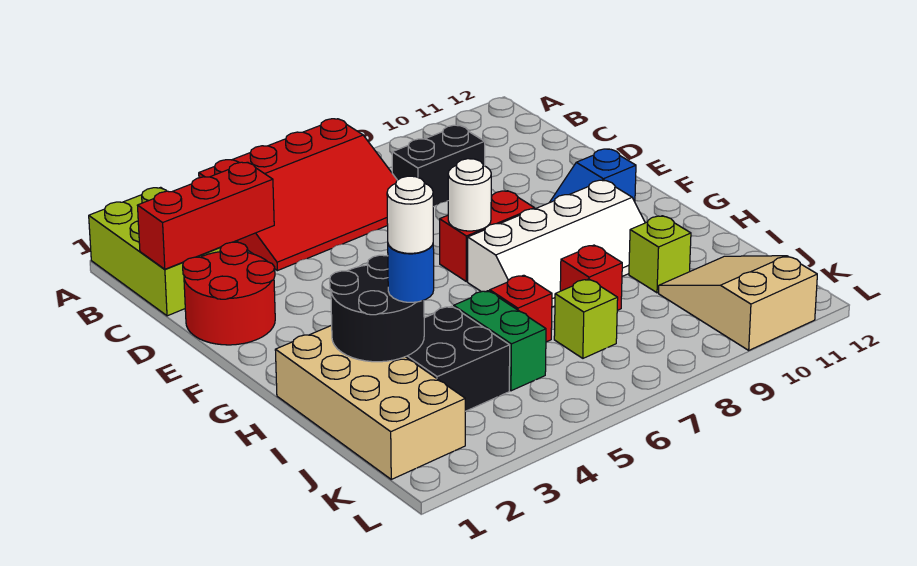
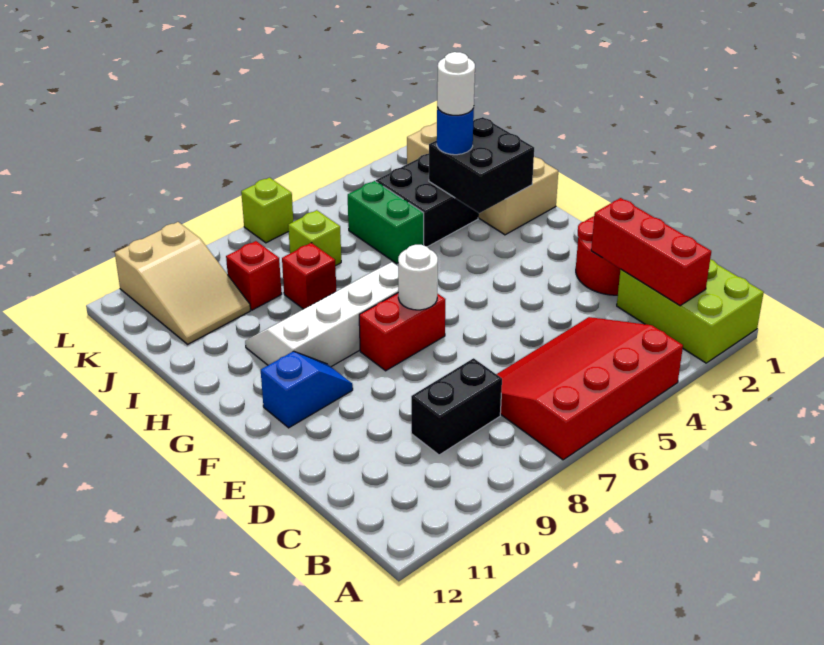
red 1x3 brick [137,162,274,269] -> red 1x3 brick turned to [591,198,711,306]
black 2x2 round brick [330,255,424,362] -> black 2x2 brick [429,117,534,213]
red 1x1 brick [490,275,552,342] -> red 1x1 brick moved to [226,241,282,310]
lime 1x1 brick [629,216,691,293] -> lime 1x1 brick moved to [241,178,293,243]

